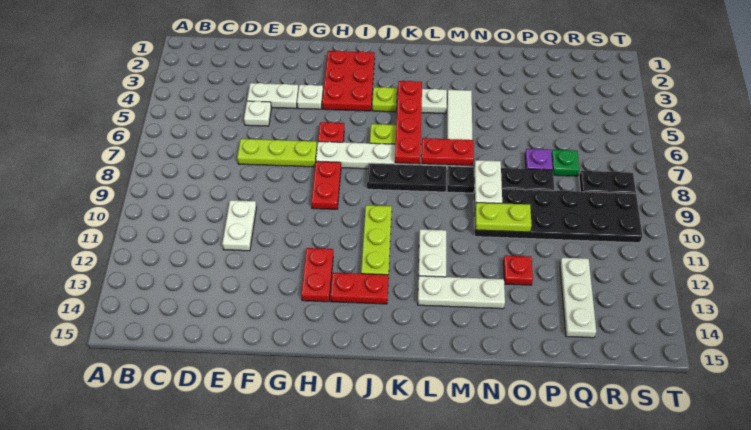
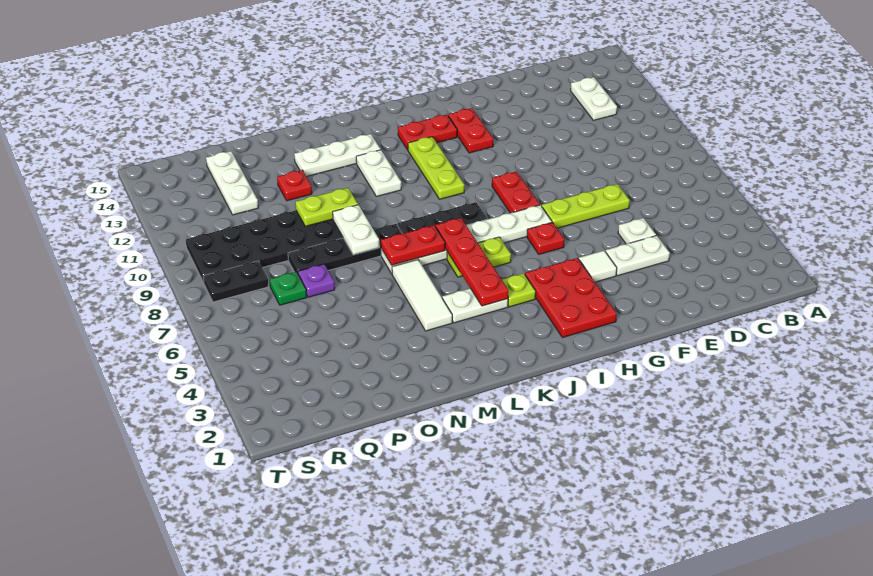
white 1x2 plate [222,200,257,251] -> white 1x2 plate moved to [571,77,617,120]
white 1x1 plate [297,85,323,109] -> white 1x1 tile [579,251,617,282]

